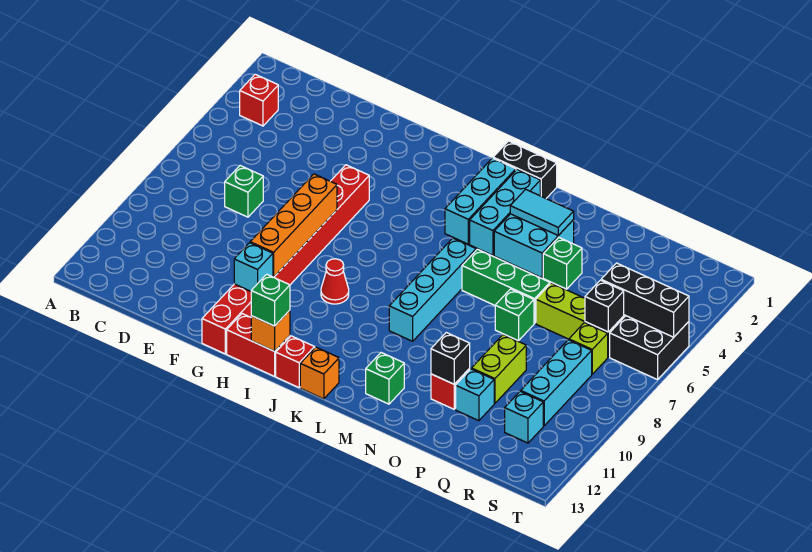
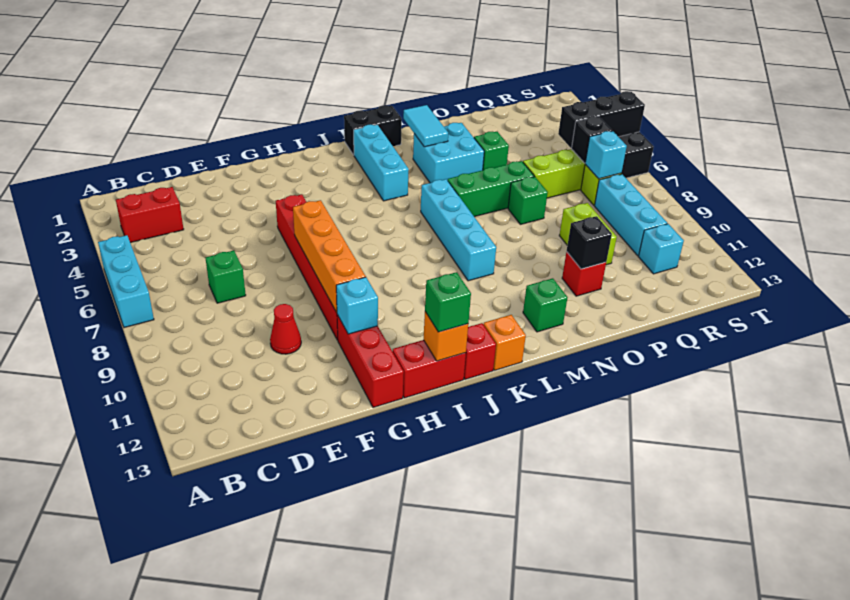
red 1x1 brick [240,74,278,126] -> red 1x2 brick [116,187,184,243]
red 1x1 cone [321,259,349,304] -> red 1x1 cone moved to [270,304,301,354]
cyan 1x3 brick [470,169,540,255] -> cyan 1x3 brick moved to [98,235,154,328]
cyan 1x2 tile [510,189,574,235] -> cyan 1x2 tile turned to [403,105,448,147]
cyan 1x1 brick [456,369,494,421] -> cyan 1x1 brick moved to [585,131,627,179]

